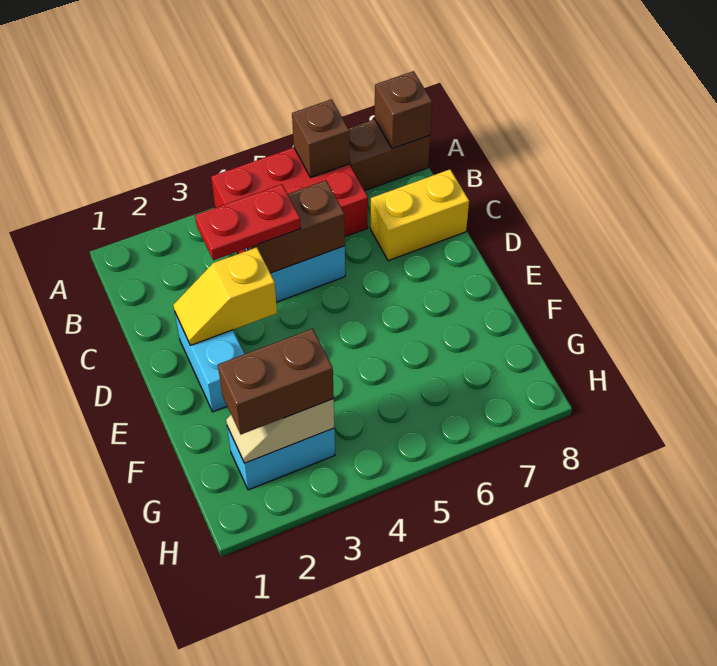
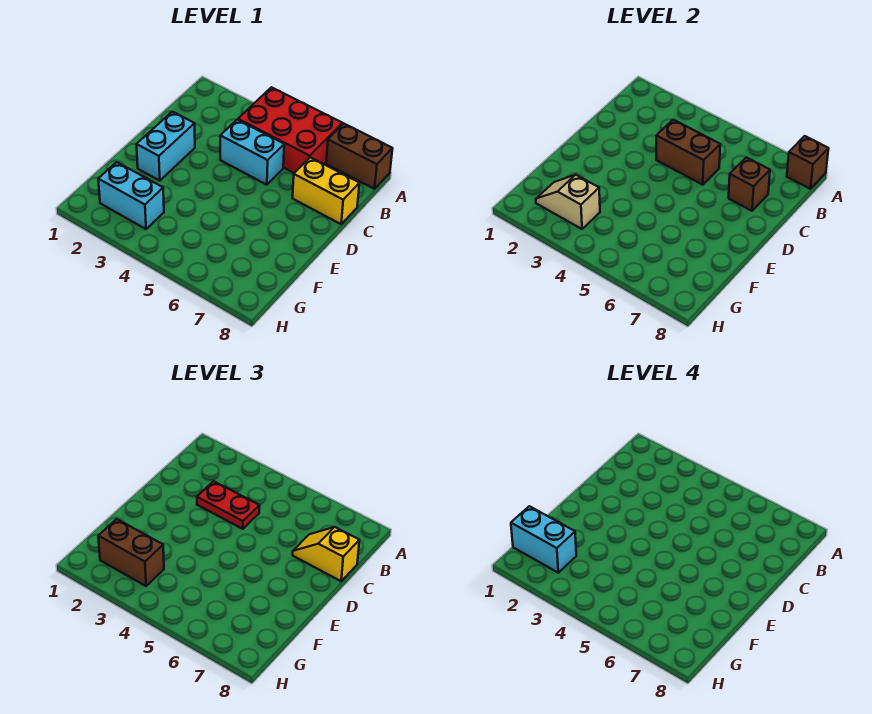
brown 1x1 brick [292,99,350,178] -> brown 1x1 brick moved to [729,157,770,211]
yellow 1x2 slope [173,247,277,345] -> yellow 1x2 slope moved to [293,527,359,581]
none -> cyan 1x2 brick [511,506,576,573]

